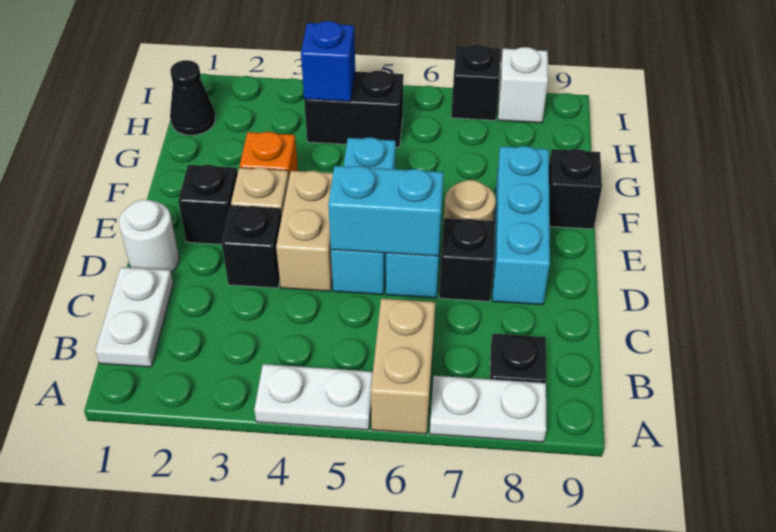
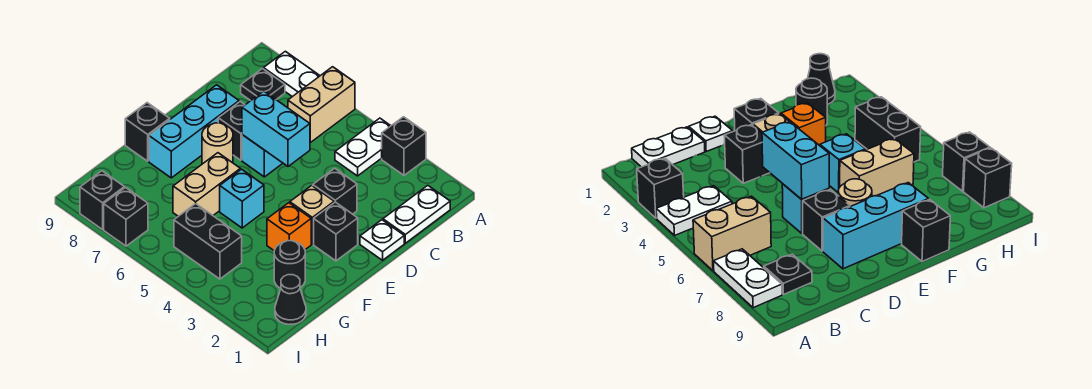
none -> black 1x1 brick [382,117,426,175]
white 1x2 plate [254,364,373,430] -> white 1x2 plate turned to [335,118,390,176]
white 1x1 round brick [119,200,179,273] -> white 1x1 plate [360,220,404,260]
tan 1x2 brick [276,171,333,291] -> tan 1x2 brick moved to [173,153,240,216]
cyan 1x3 brick [331,137,396,295] -> cyan 1x1 brick [220,169,264,228]
none -> black 1x1 round brick [274,241,305,288]
blue 1x1 brick [301,21,355,102] -> none
white 1x1 brick [498,47,548,123] -> black 1x1 brick [80,171,124,229]

